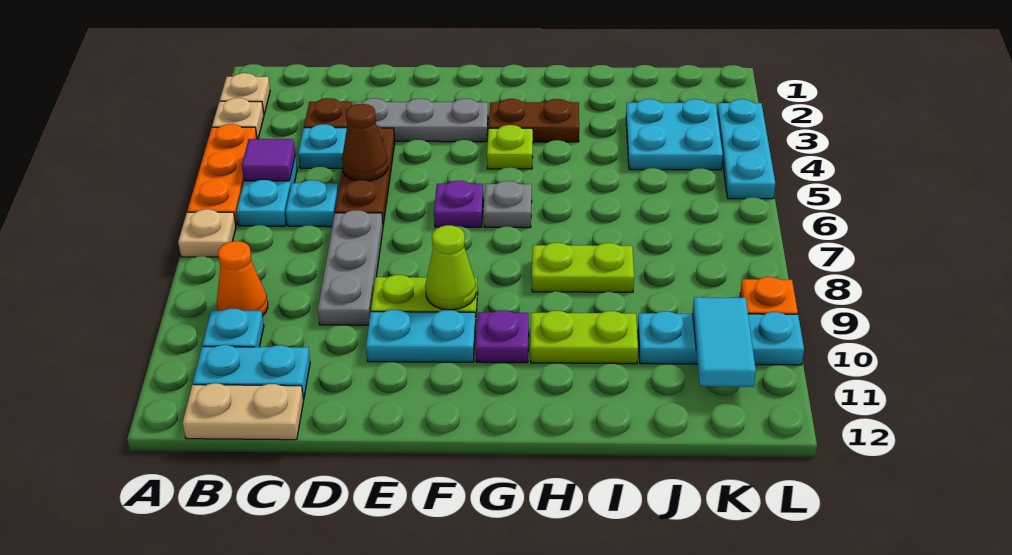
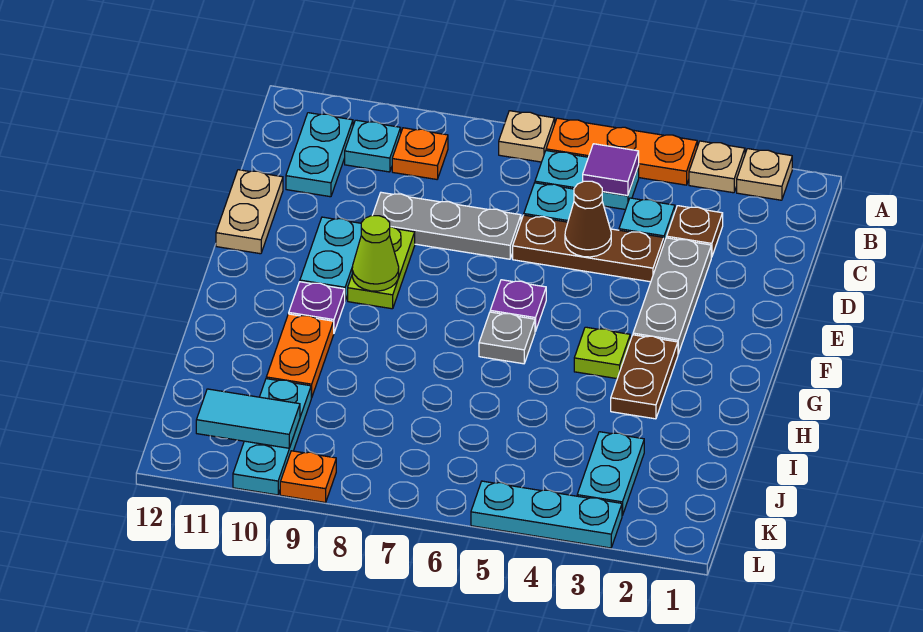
orange 1x1 cone [217,241,268,316] -> orange 1x1 plate [392,128,448,179]
tan 1x2 plate [183,383,304,440] -> tan 1x2 plate moved to [216,170,283,254]
lime 1x2 plate [532,243,634,292] -> none
lime 1x2 plate [530,311,638,364] -> orange 1x2 plate [266,314,334,398]
cyan 2x2 plate [626,99,723,170] -> cyan 1x2 plate [577,432,644,515]

